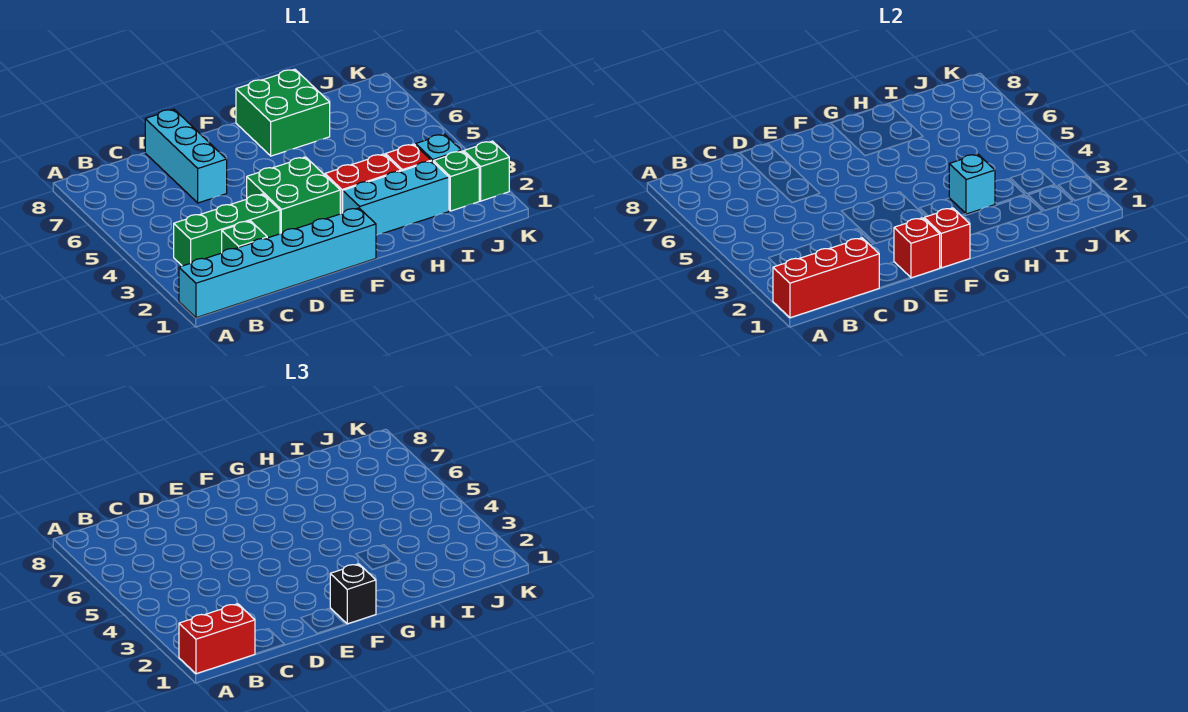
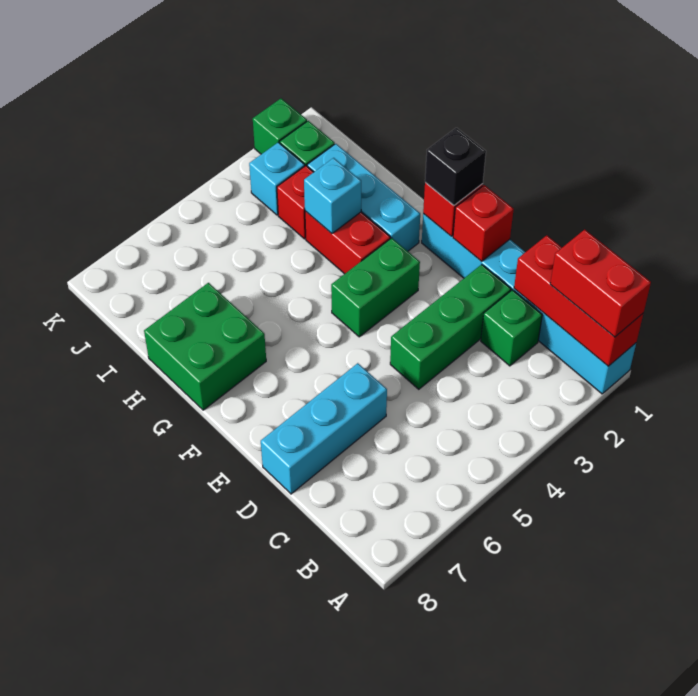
green 1x3 brick [174,194,280,266] -> green 1x3 brick turned to [390,264,511,389]
green 2x2 brick [247,157,340,234] -> green 1x2 brick [331,238,420,337]

